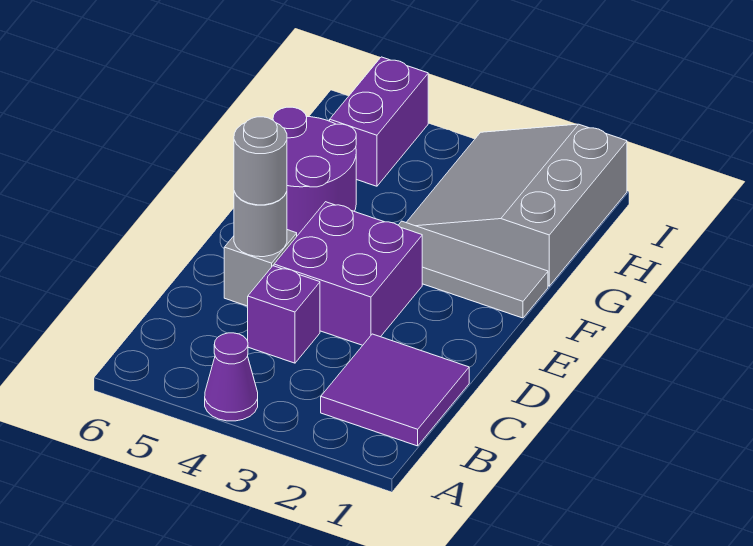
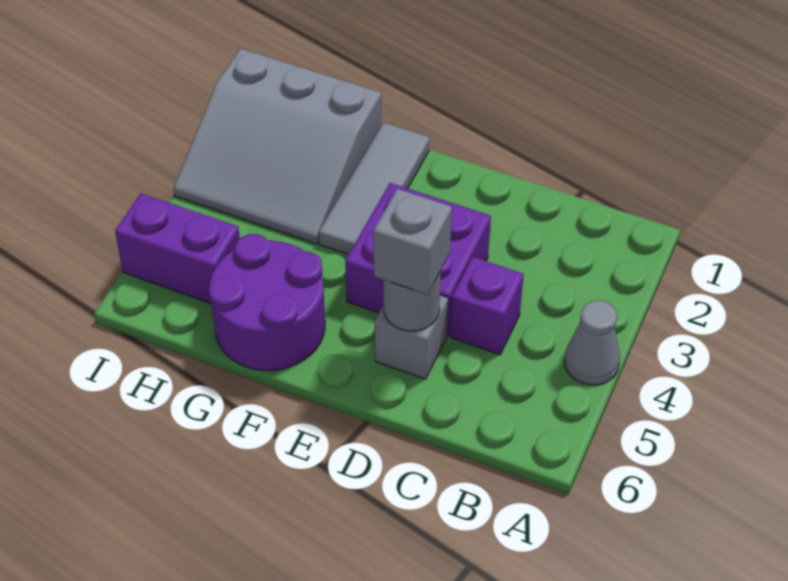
purple 1x1 cone [205,333,258,421] -> grey 1x1 cone [564,300,620,385]
purple 2x2 tile [321,334,469,446] -> none
grey 1x1 round brick [234,117,287,205] -> grey 1x1 brick [373,189,452,295]

